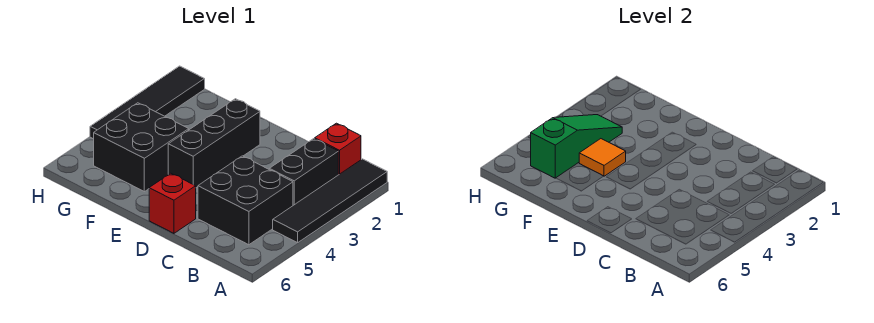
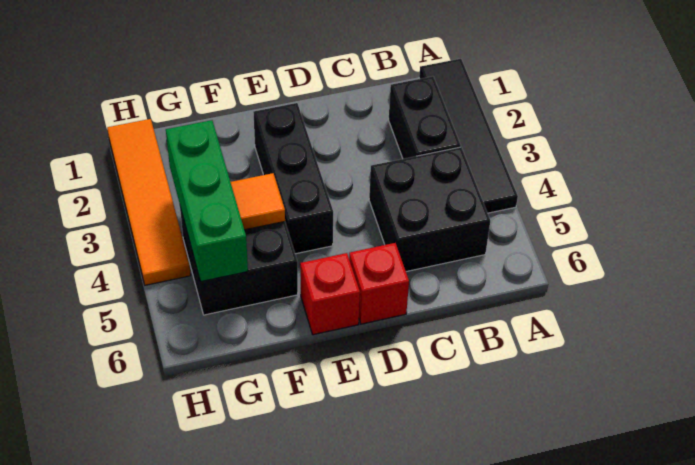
red 1x1 brick [315,123,361,175] -> red 1x1 brick moved to [300,253,360,335]
green 1x3 slope [530,115,622,178] -> green 1x3 brick [166,120,248,282]
black 1x4 tile [90,66,205,139] -> orange 1x4 tile [107,119,191,285]

